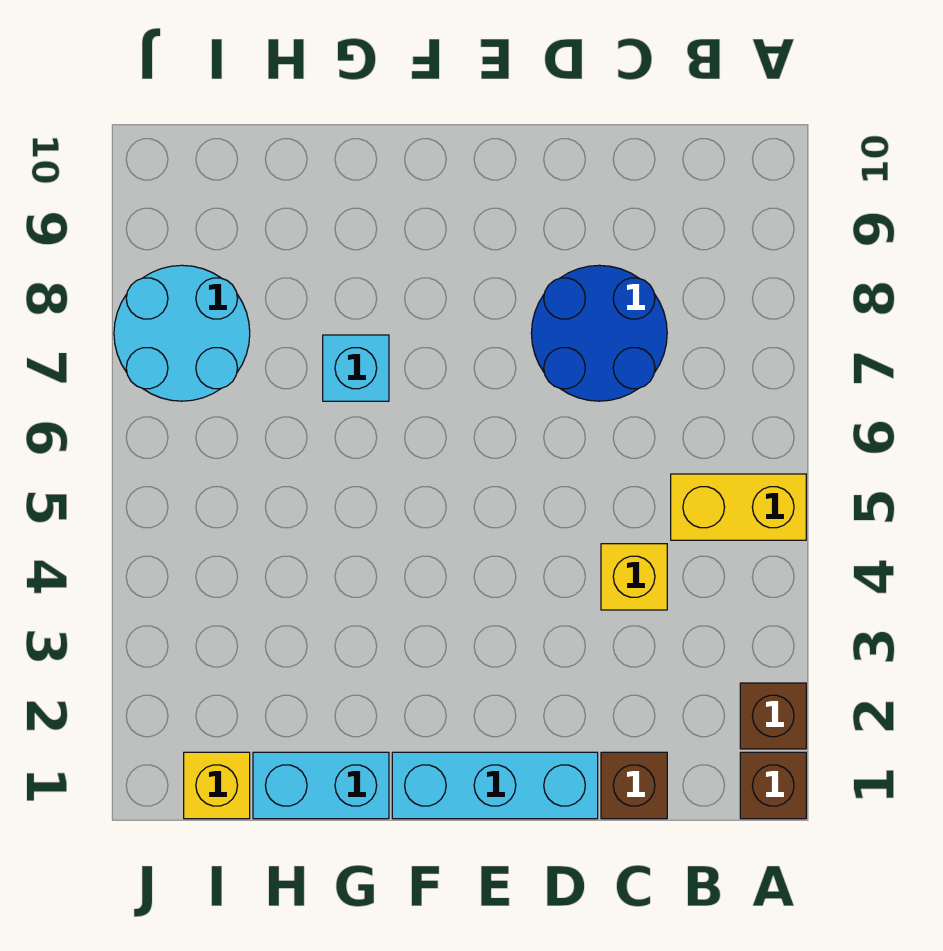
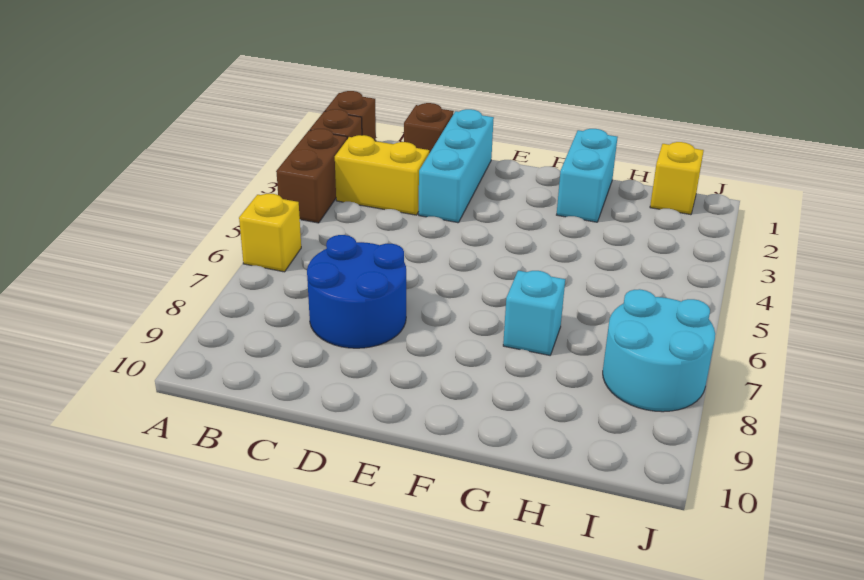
none -> brown 1x2 brick [276,129,347,223]
yellow 1x2 brick [671,474,806,540] -> yellow 1x2 brick moved to [335,135,429,215]
yellow 1x1 brick [601,544,667,610] -> yellow 1x1 brick moved to [239,194,301,272]
cyan 1x3 brick [392,752,598,819] -> cyan 1x3 brick turned to [419,109,494,223]
cyan 1x2 brick [253,752,389,819] -> cyan 1x2 brick turned to [557,129,617,222]

